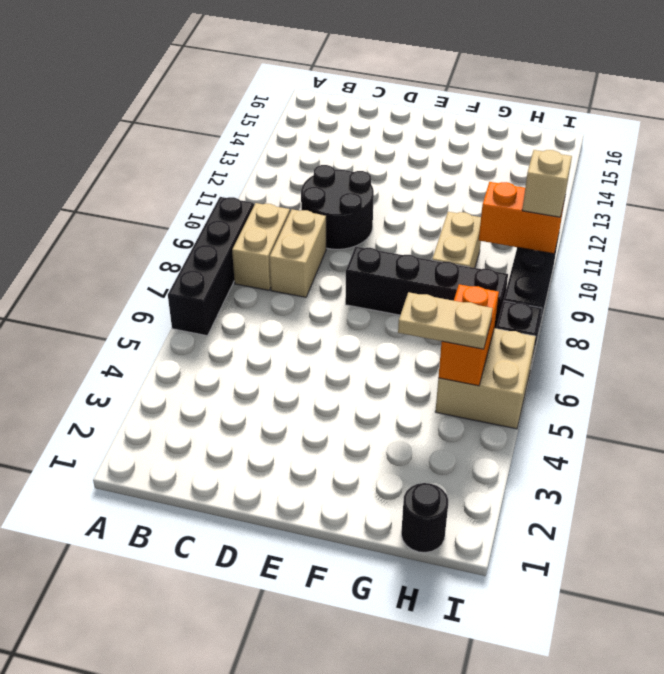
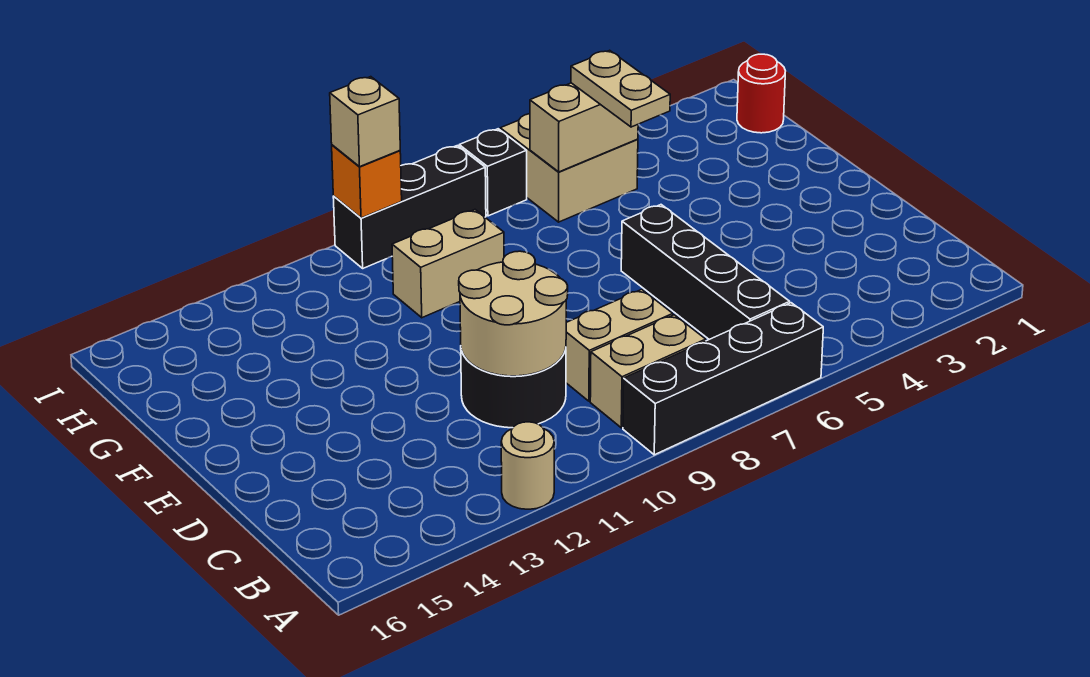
none -> tan 1x1 round brick [501,422,554,509]
none -> tan 2x2 round brick [459,251,568,376]
black 1x4 brick [345,247,508,329] -> black 1x4 brick moved to [621,205,790,339]
black 1x1 round brick [401,483,448,552] -> red 1x1 round brick [737,54,785,133]
orange 1x2 brick [438,284,499,386] -> tan 1x2 brick [530,83,638,172]
orange 1x2 brick [479,182,565,254] -> orange 1x1 brick [332,145,402,218]

